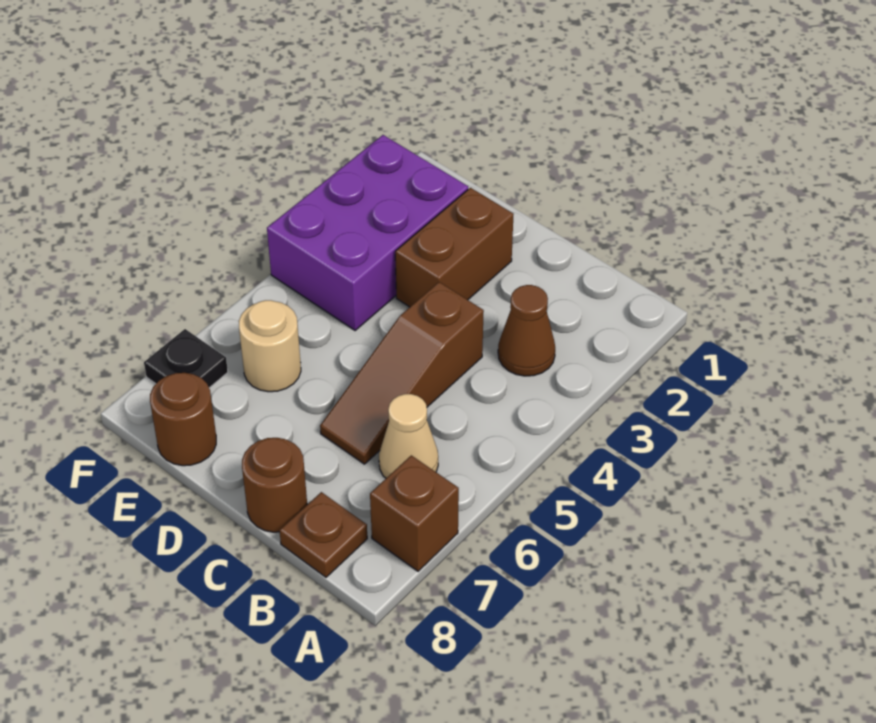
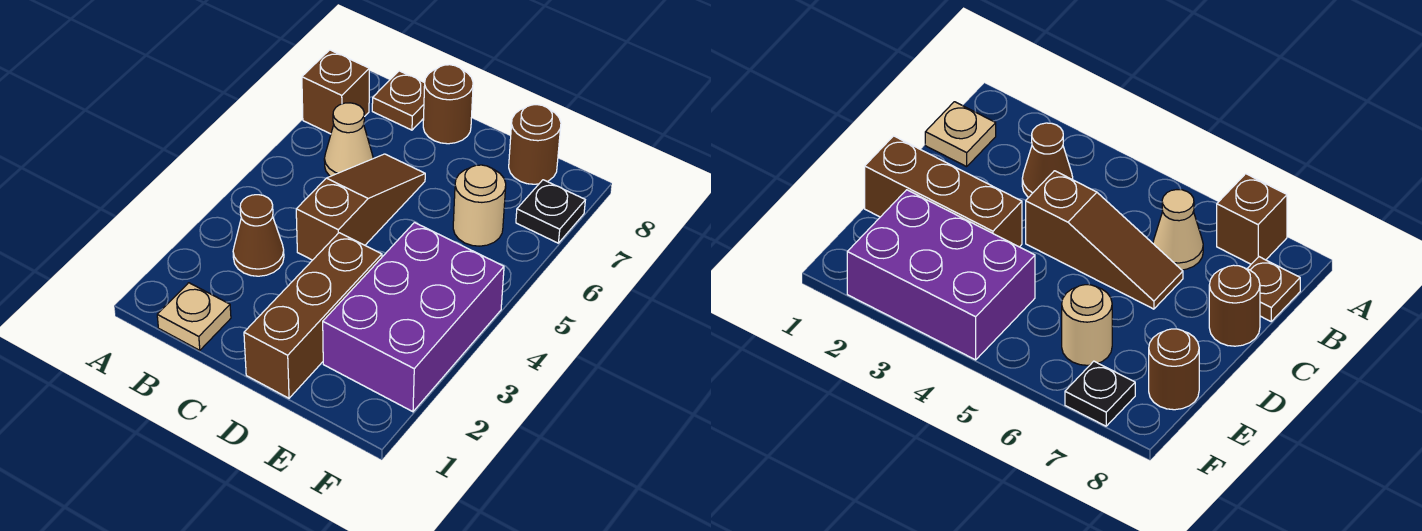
none -> tan 1x1 plate [157,283,231,350]
brown 1x2 brick [395,188,514,307] -> brown 1x3 brick [244,233,382,398]

